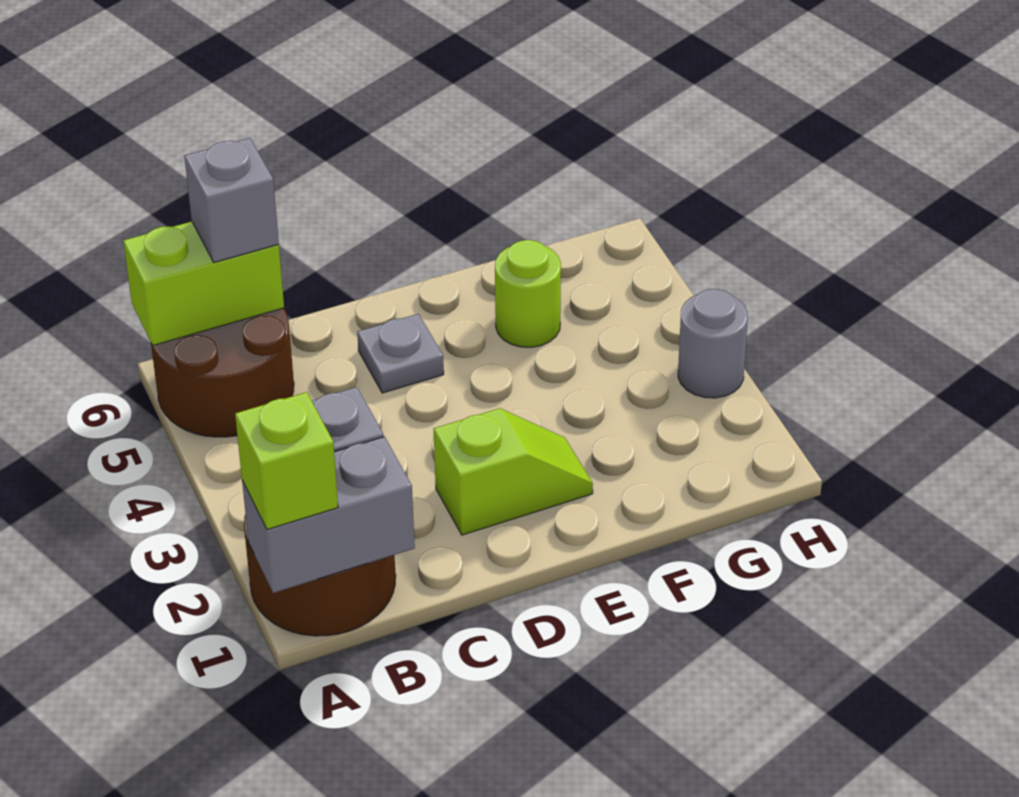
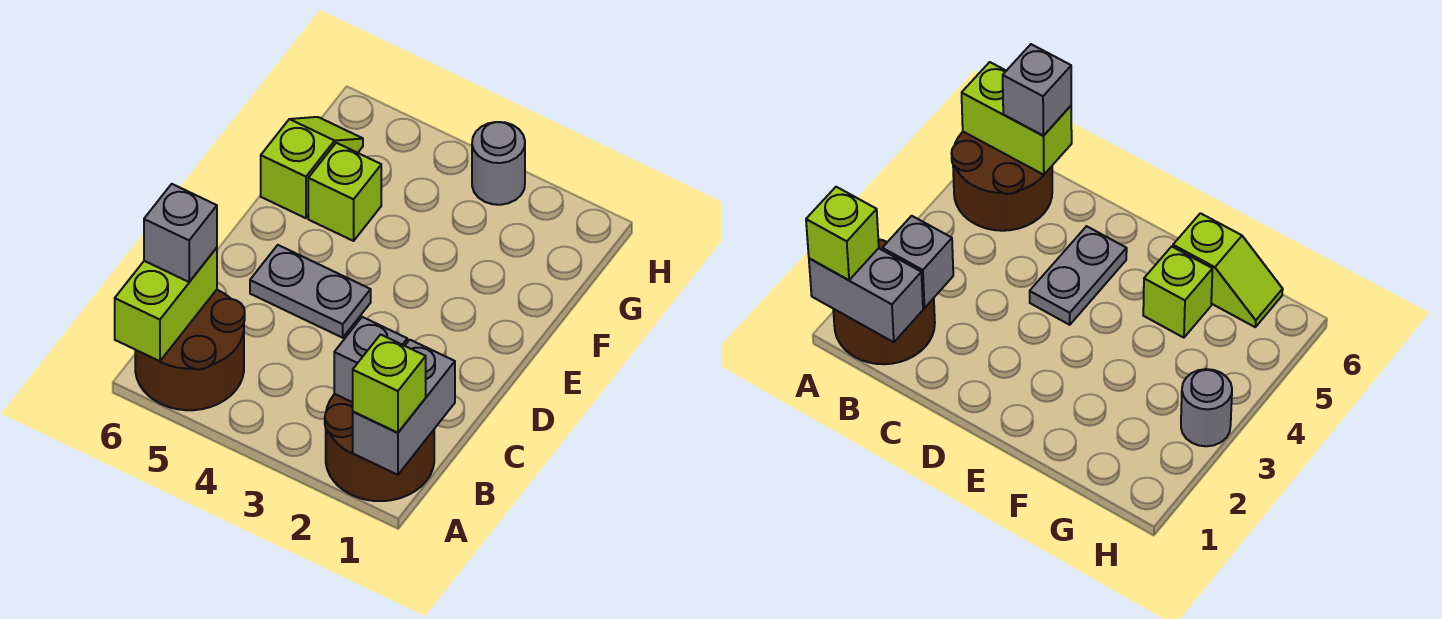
lime 1x2 slope [434,408,593,535] -> lime 1x2 slope moved to [261,117,363,218]
grey 1x1 plate [357,314,444,393] -> grey 1x2 plate [250,245,371,338]
lime 1x1 round brick [495,240,561,347] -> lime 1x1 brick [308,143,381,241]

